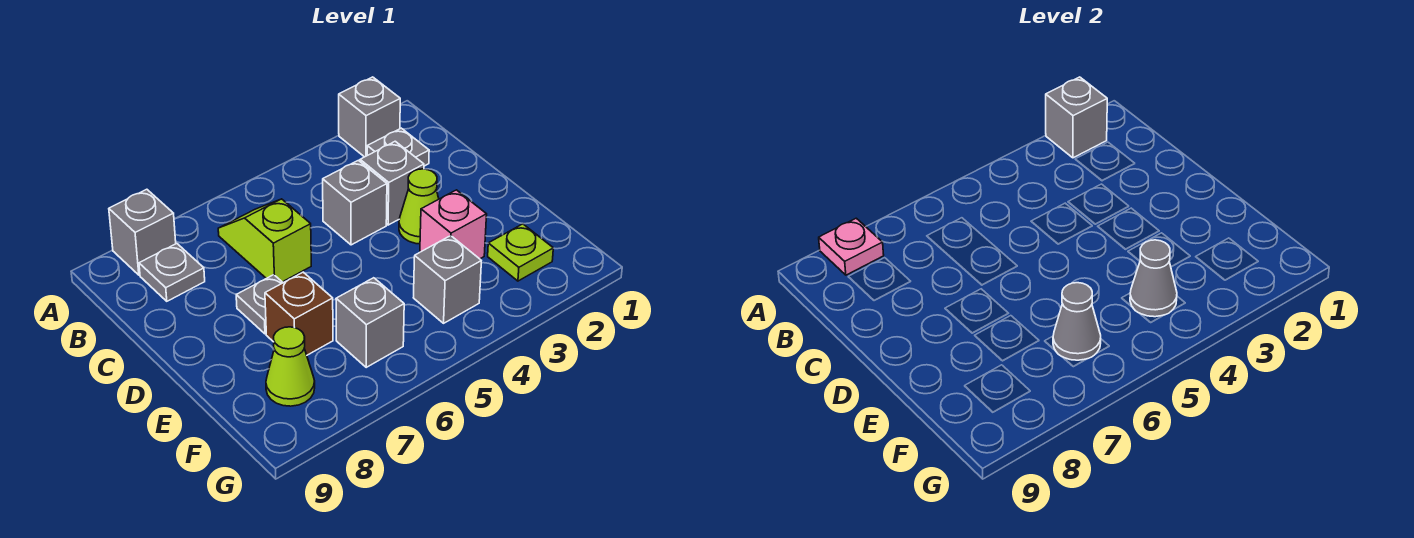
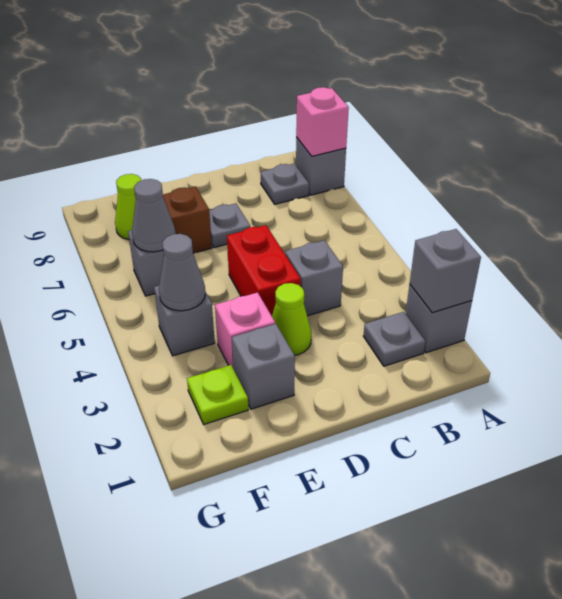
pink 1x1 plate [819,218,884,275] -> pink 1x1 brick [296,87,349,156]
lime 1x2 slope [218,199,311,282] -> none
grey 1x1 brick [360,141,424,225] -> grey 1x1 brick moved to [232,324,295,409]
none -> red 1x2 brick [227,225,301,316]

